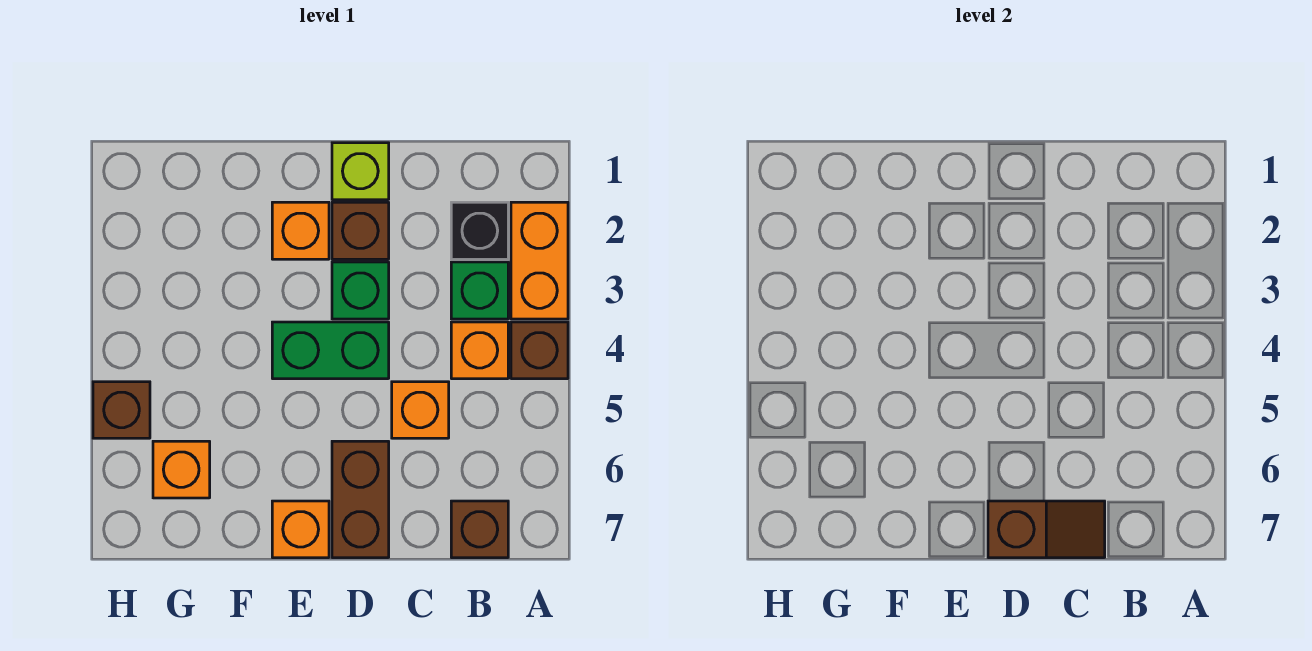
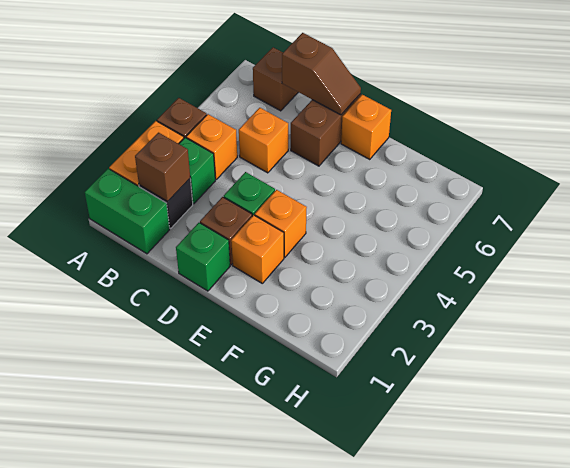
brown 1x2 slope [988,501,1105,558] -> brown 1x2 slope turned to [282,33,361,115]
lime 1x1 brick [332,143,389,200] -> green 1x1 brick [176,223,230,291]
green 1x2 brick [272,322,389,379] -> green 1x2 brick moved to [85,169,170,254]
orange 1x1 brick [153,441,210,498] -> orange 1x1 brick moved to [255,190,307,257]
brown 1x1 brick [93,382,150,438] -> brown 1x1 brick moved to [135,133,190,202]

